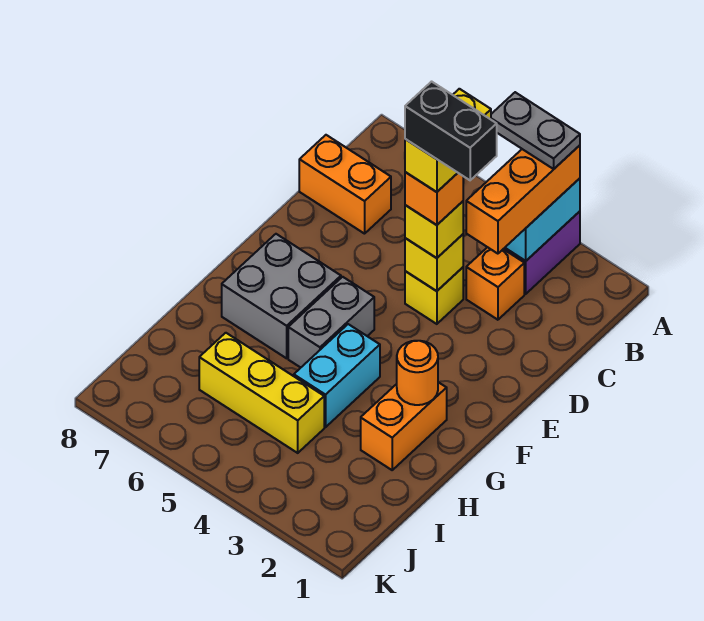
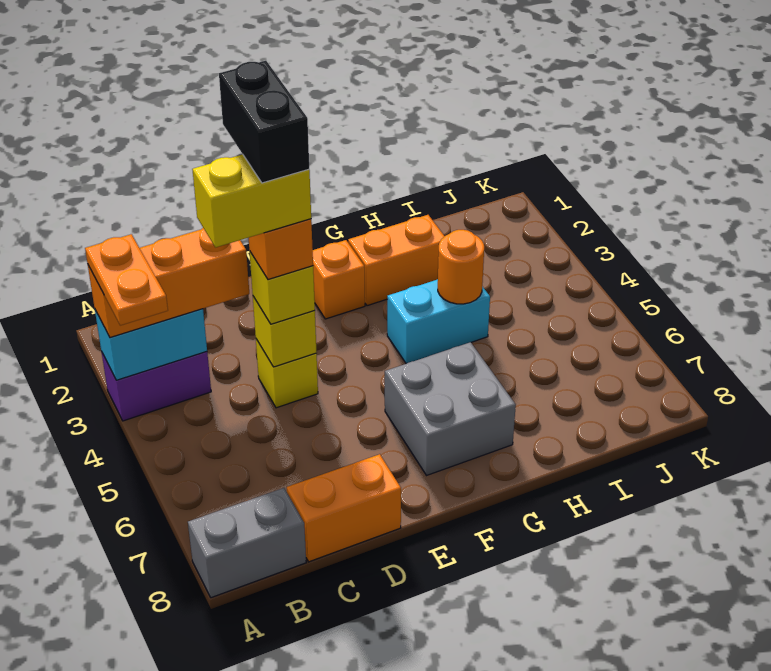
grey 1x2 plate [491,92,580,169] -> orange 1x2 plate [85,234,168,325]
orange 1x1 brick [466,247,524,320] -> orange 1x1 brick moved to [313,240,365,319]
orange 1x2 brick [299,135,391,234] -> orange 1x2 brick turned to [287,454,401,562]
grey 1x2 brick [288,277,374,368] -> grey 1x2 brick moved to [188,488,306,598]
orange 1x1 round brick [397,341,438,405] -> orange 1x1 round brick moved to [438,230,484,304]
yellow 1x3 brick [199,333,324,453] -> none

